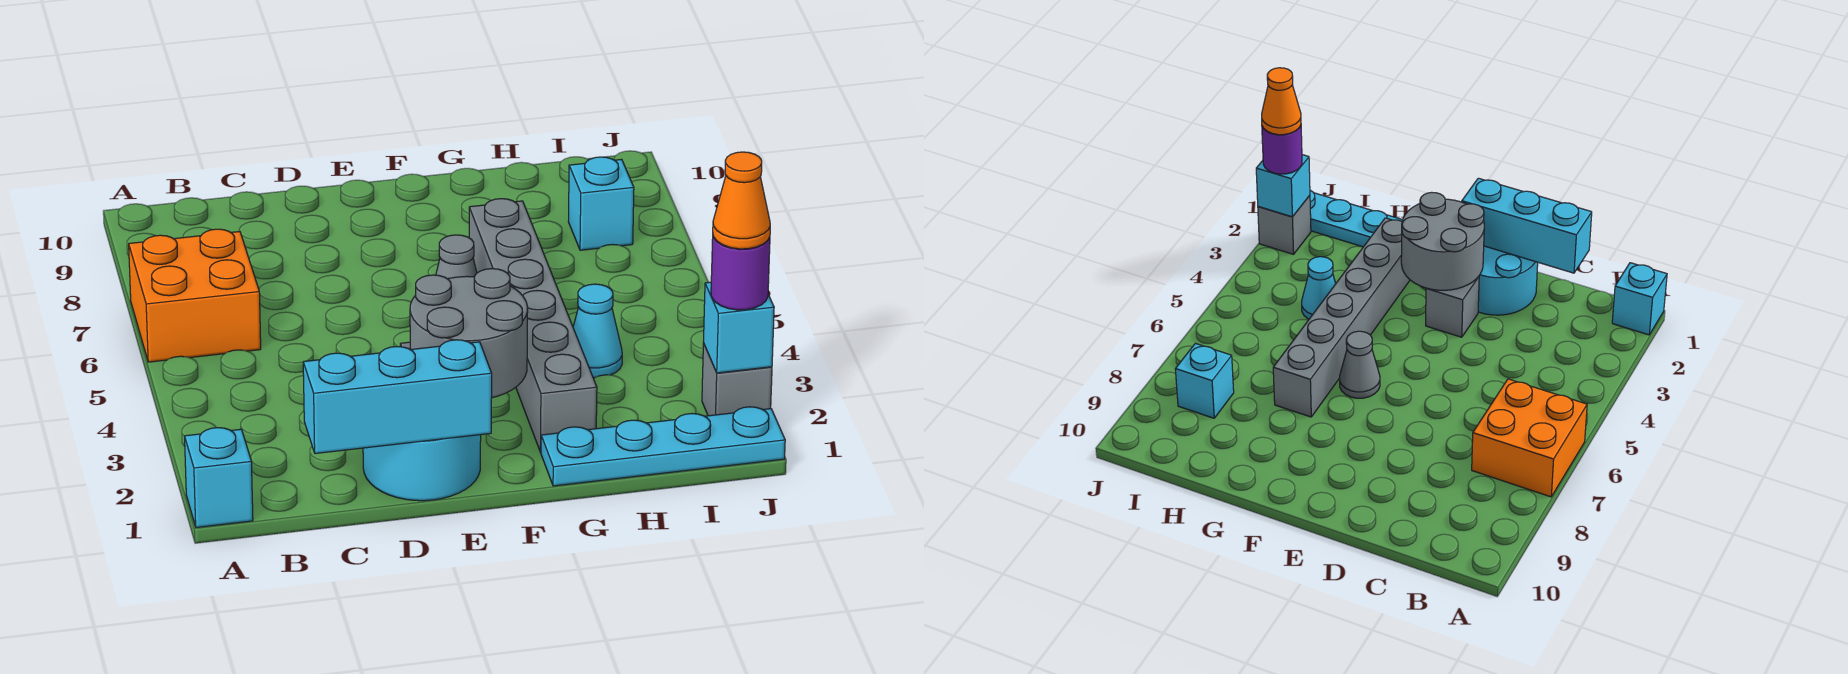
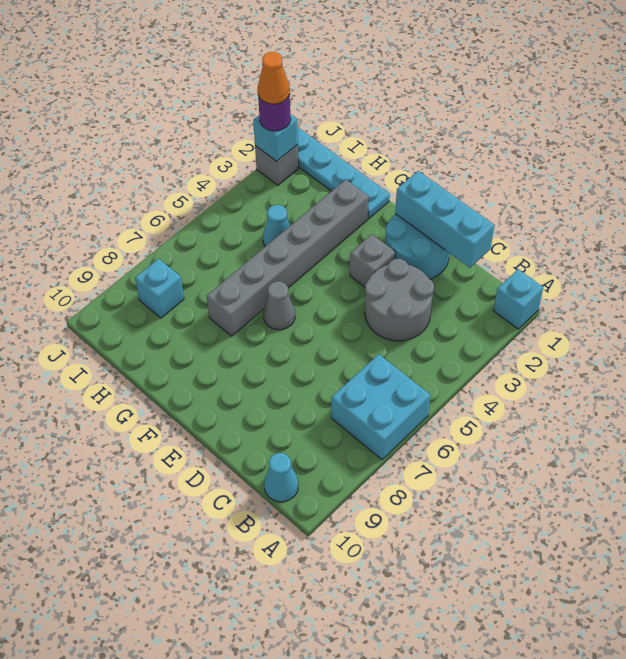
orange 2x2 brick [129,229,261,362] -> cyan 2x2 brick [331,354,430,460]
none -> cyan 1x1 cone [264,453,298,502]
grey 2x2 round brick [410,269,528,398] -> grey 2x2 round brick moved to [365,259,434,341]

